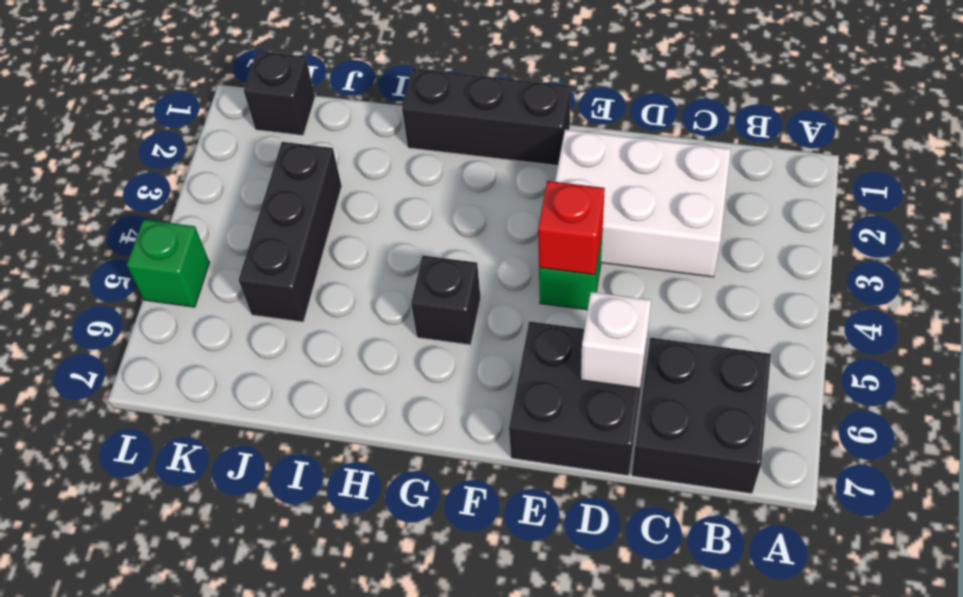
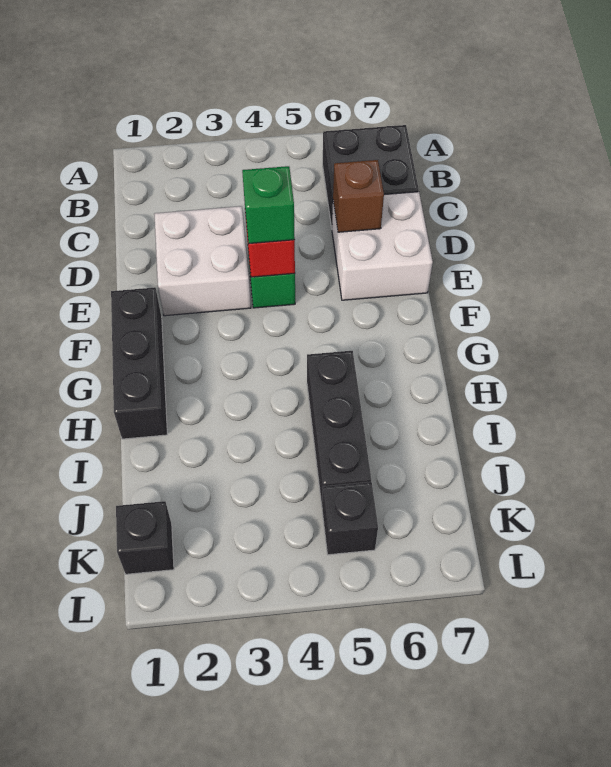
white 2x3 brick [555,130,731,277] -> white 2x2 brick [154,206,251,316]
black 2x2 brick [509,321,646,476] -> white 2x2 brick [332,192,433,300]
white 1x1 brick [581,292,651,388] -> brown 1x1 brick [333,160,384,232]
black 1x1 brick [411,256,481,345] -> black 1x1 brick moved to [322,482,378,555]
black 1x3 brick [239,142,342,322] -> black 1x3 brick turned to [307,351,371,505]
green 1x1 brick [127,220,210,307] -> green 1x1 brick moved to [242,166,295,243]

